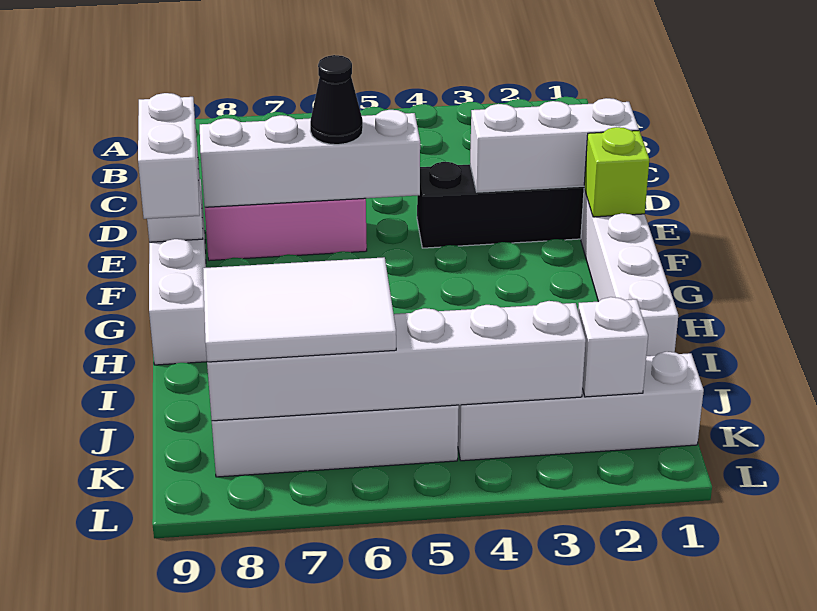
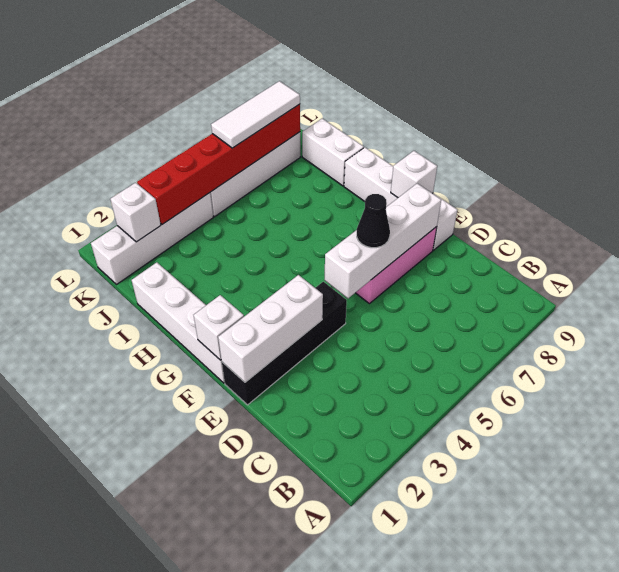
lime 1x1 brick [584,127,649,217] -> white 1x1 brick [194,295,244,360]
white 1x2 brick [138,93,200,219] -> white 1x2 brick moved to [302,119,364,186]
white 2x3 tile [203,257,396,362] -> white 1x3 tile [211,81,300,148]
white 1x6 brick [207,301,586,421] -> red 1x6 brick [137,104,300,224]

